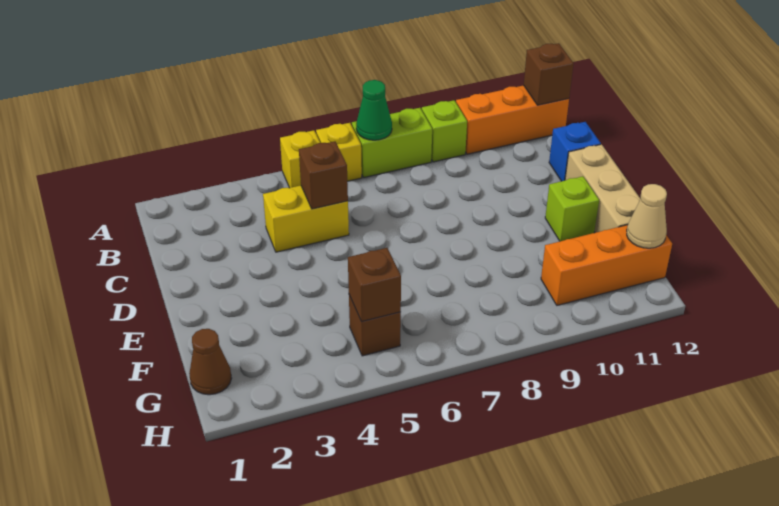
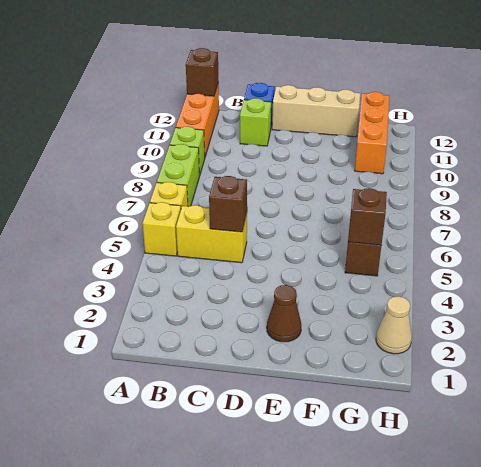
green 1x1 cone [356,80,392,140] -> none
yellow 1x2 brick [263,185,349,252] -> yellow 1x2 brick turned to [176,205,247,263]
lime 1x1 brick [545,176,599,241] -> lime 1x1 brick moved to [240,98,271,146]
brown 1x1 cone [189,329,232,395] -> brown 1x1 cone moved to [267,285,301,342]
tan 1x1 cone [627,184,667,248] -> tan 1x1 cone moved to [376,296,412,354]

